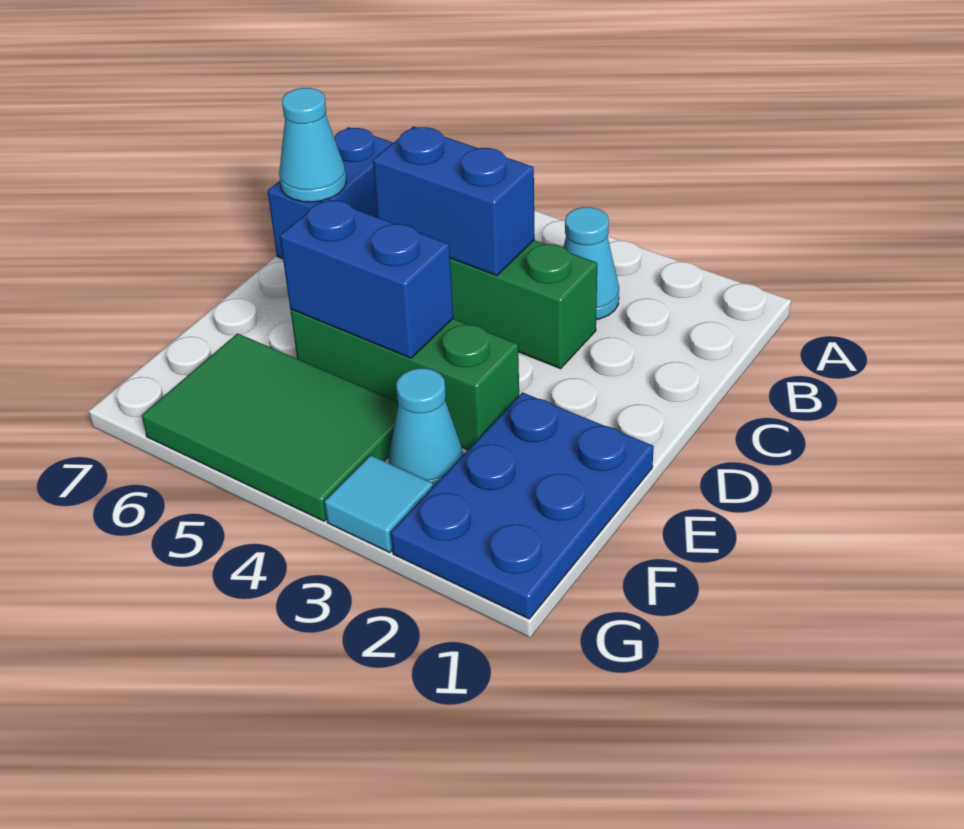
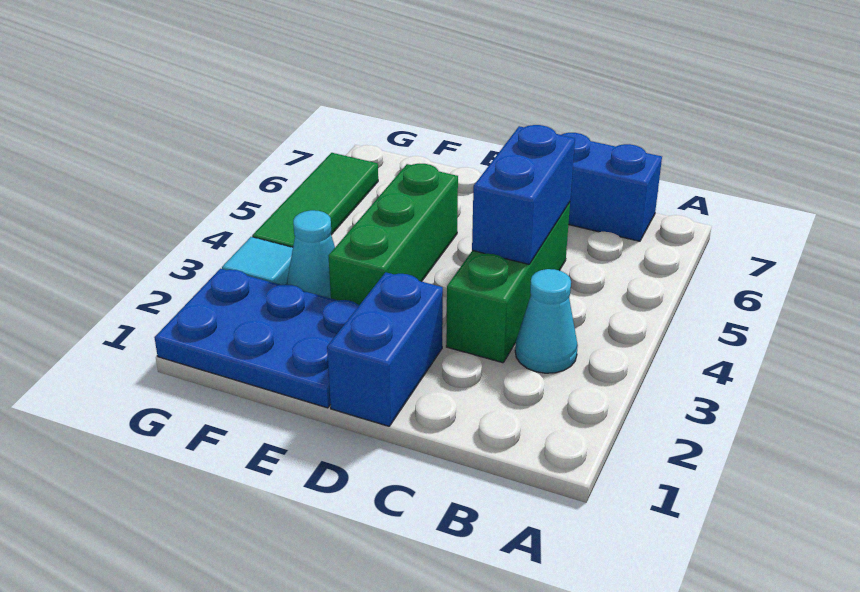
cyan 1x1 cone [279,88,346,202] -> none
blue 1x2 brick [280,198,453,358] -> blue 1x2 brick moved to [327,272,443,426]
green 2x3 tile [142,333,399,521] -> green 1x3 tile [252,153,378,247]

